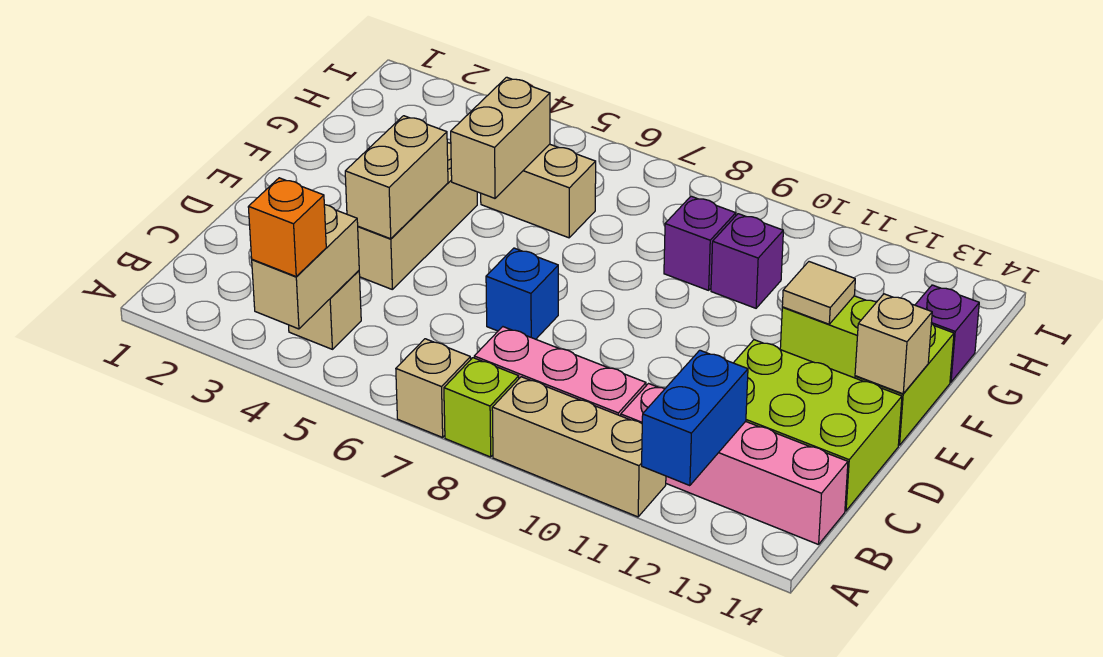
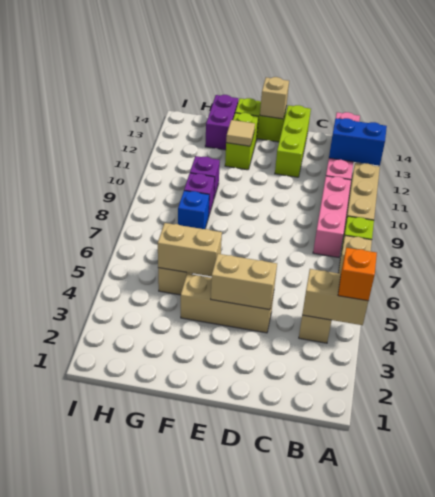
lime 2x3 brick [734,340,902,511] -> lime 1x3 brick [275,105,311,177]
blue 1x1 brick [486,248,558,339] -> blue 1x1 brick moved to [178,191,209,229]
purple 1x1 brick [915,285,979,382] -> purple 1x2 brick [205,95,238,150]

